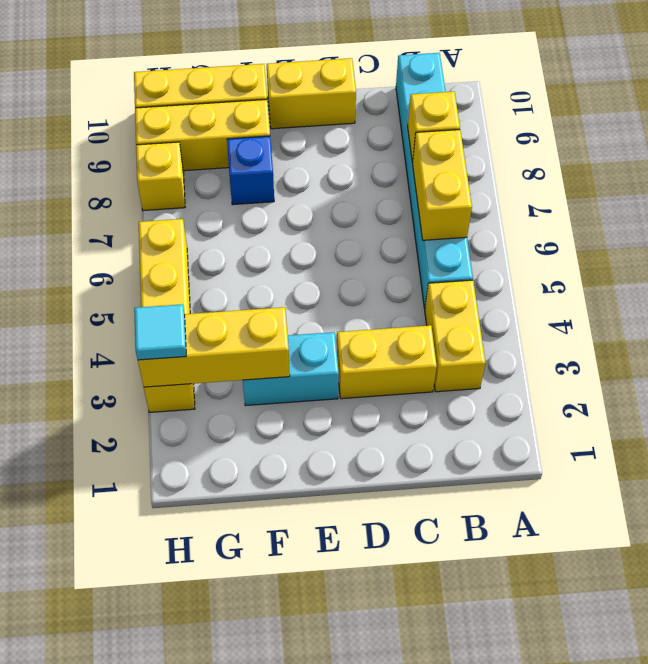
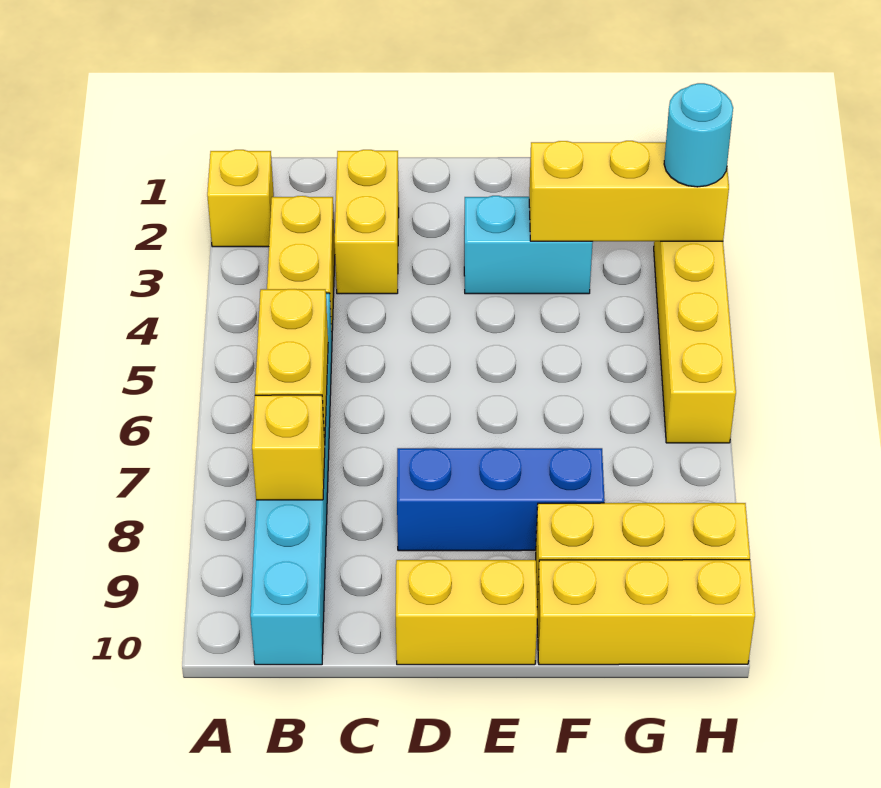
yellow 1x2 brick [337,325,437,399] -> yellow 1x2 brick turned to [335,150,399,294]
blue 1x1 brick [227,136,274,205] -> blue 1x3 brick [397,448,605,551]
cyan 1x1 tile [134,304,186,360] -> cyan 1x1 round brick [664,83,733,187]
yellow 1x1 brick [136,142,185,211] -> yellow 1x1 brick moved to [207,150,274,247]

